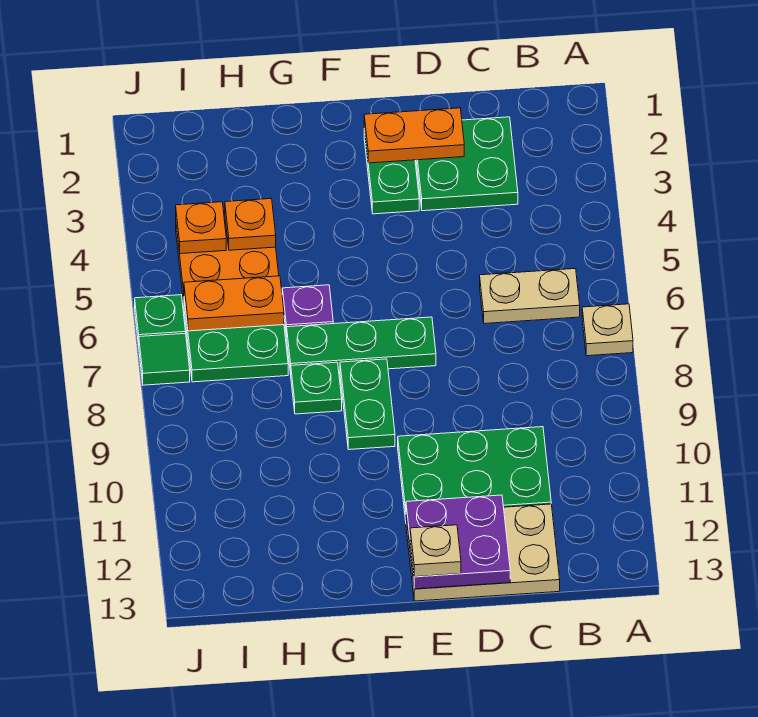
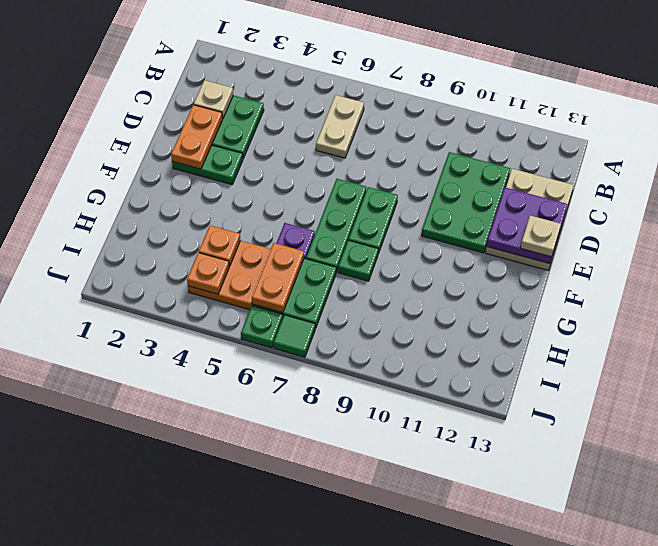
tan 1x1 plate [582,304,633,356] -> tan 1x1 plate moved to [194,80,233,118]
green 1x2 plate [340,359,395,450] -> green 1x2 plate turned to [348,187,398,254]

